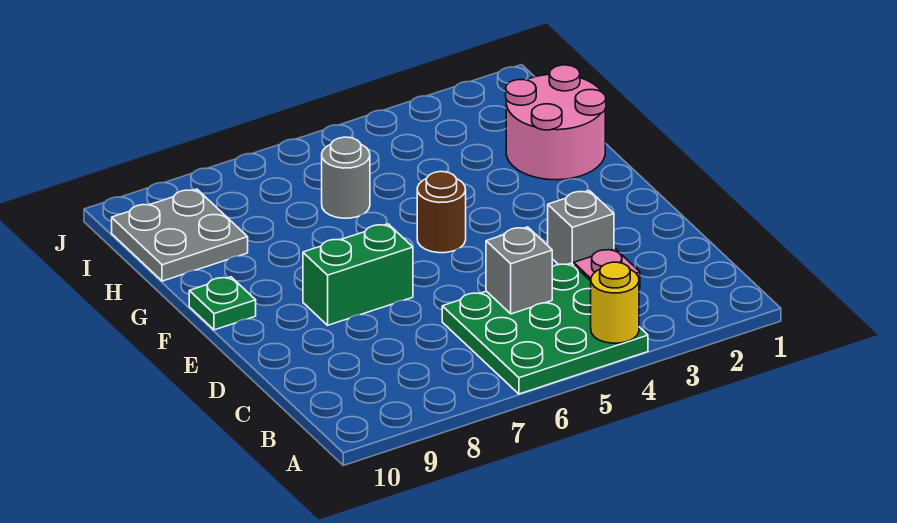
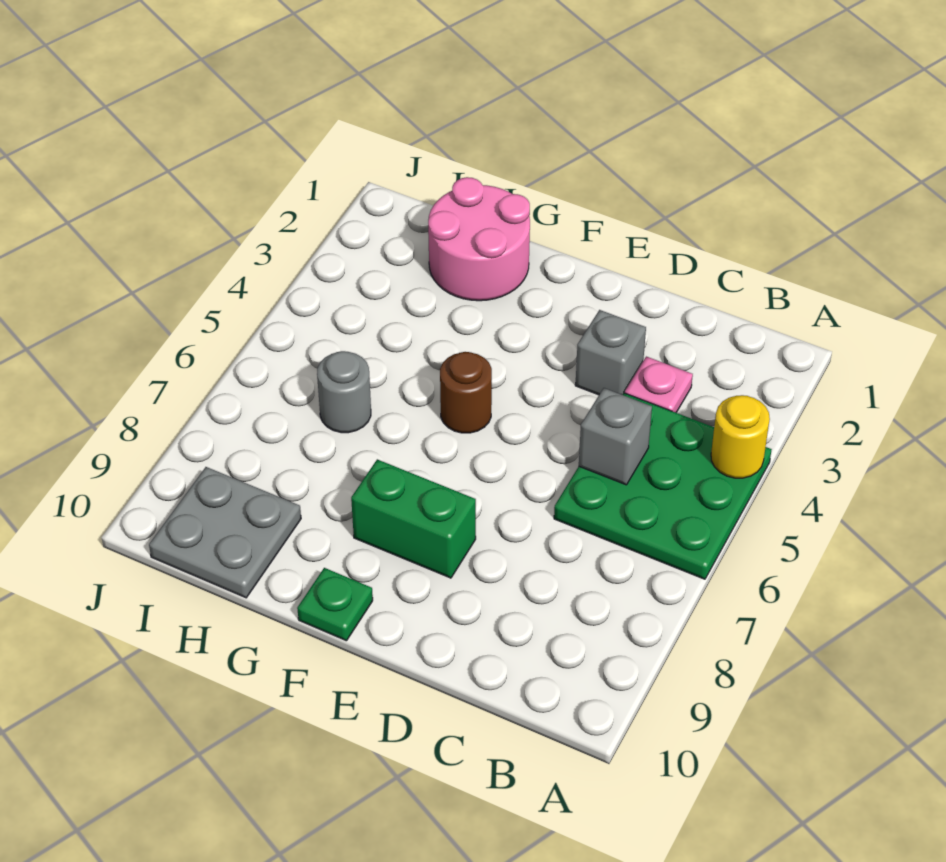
green 1x2 brick [303,224,413,325] -> green 1x2 brick turned to [351,459,476,578]

